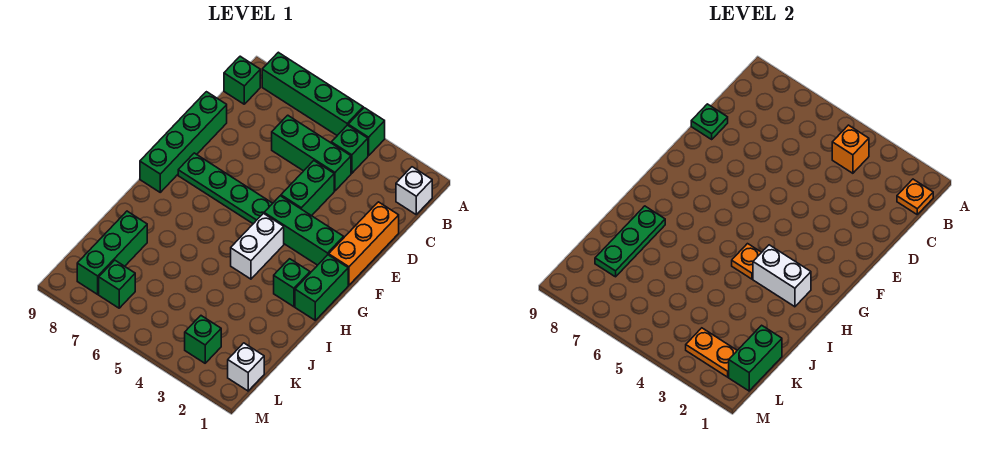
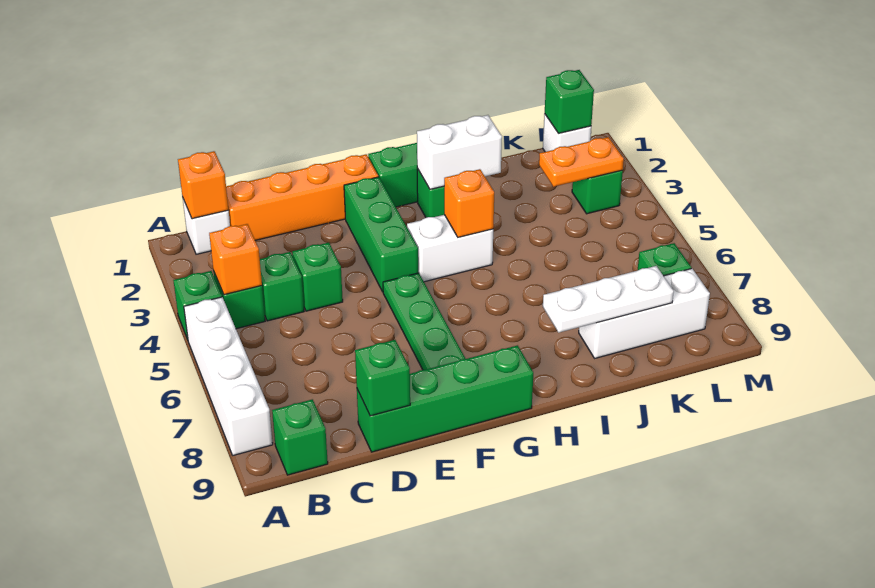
green 1x4 brick [262,52,363,135] -> white 1x4 brick [184,297,273,455]
orange 1x1 plate [897,179,933,214] -> orange 1x1 brick [178,151,228,219]
green 1x3 brick [272,115,351,191] -> green 1x1 brick [260,252,304,321]
orange 1x3 brick [329,202,399,285] -> orange 1x4 brick [226,154,378,241]
green 1x2 brick [281,161,334,216] -> green 1x1 brick [292,243,343,311]
green 1x1 plate [691,104,728,139] -> green 1x1 brick [355,340,410,416]
white 1x2 brick [753,245,811,307] -> white 1x2 brick turned to [417,115,502,189]
orange 1x1 plate [732,244,762,279] -> orange 1x1 brick [444,169,494,237]
green 1x3 plate [595,206,665,277] -> white 1x3 plate [543,266,674,333]
green 1x3 brick [77,211,147,294] -> white 1x3 brick [579,269,710,358]
green 1x2 brick [729,325,782,391] -> green 1x1 brick [545,70,594,133]
orange 1x2 plate [686,328,737,377] -> orange 1x2 plate turned to [539,137,624,187]

